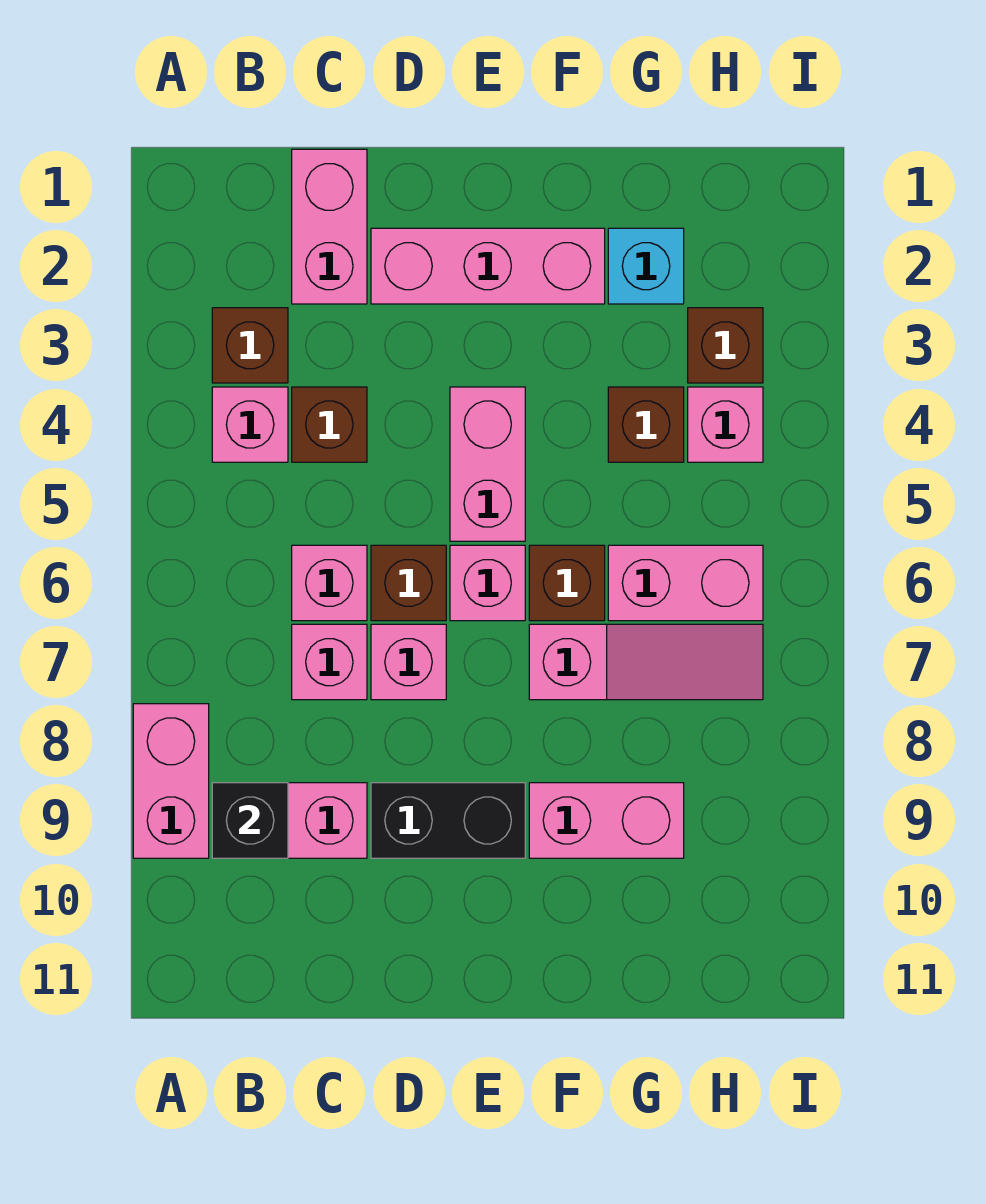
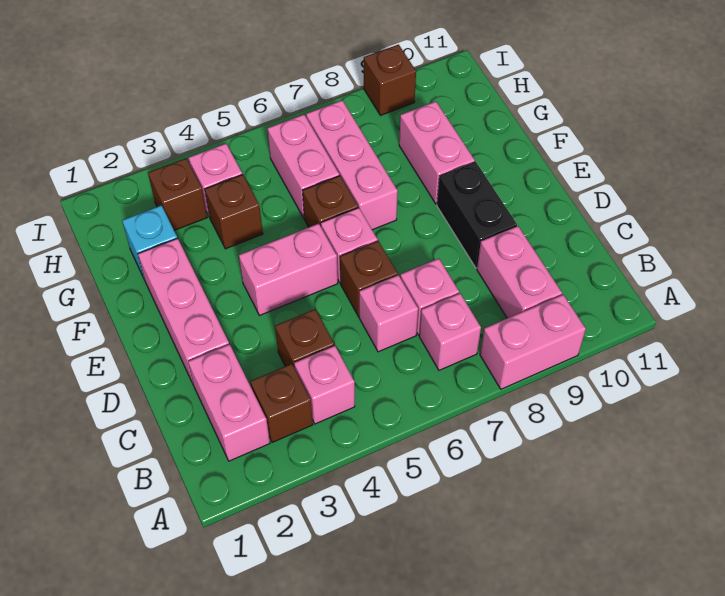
black 1x1 brick [212,783,288,858] -> none
pink 1x2 brick [292,149,367,304] -> pink 1x2 brick turned to [188,344,270,461]
pink 1x1 brick [371,624,446,700] -> pink 1x1 brick moved to [419,293,481,370]
pink 1x3 slope [529,624,763,700] -> pink 1x3 brick [306,100,398,230]
none -> brown 1x1 brick [364,45,416,115]

